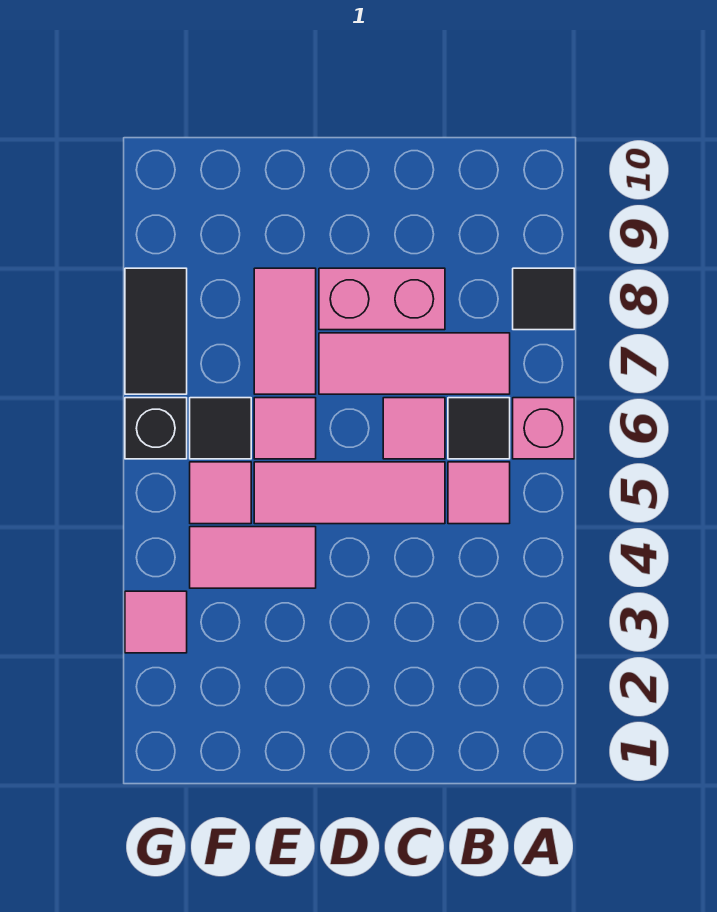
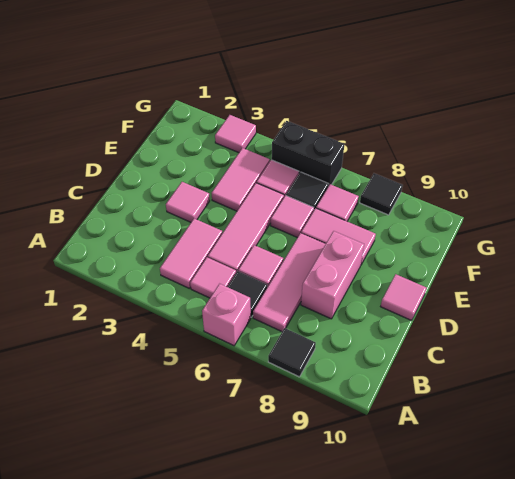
none -> pink 1x2 tile [160,219,222,288]
none -> pink 1x1 tile [166,182,210,222]
none -> pink 1x1 tile [381,274,426,320]
none -> pink 1x1 tile [316,184,359,221]
black 1x1 brick [125,398,187,459] -> black 1x2 brick [272,121,344,186]
black 1x2 tile [125,268,187,394] -> black 1x1 tile [360,173,403,215]

